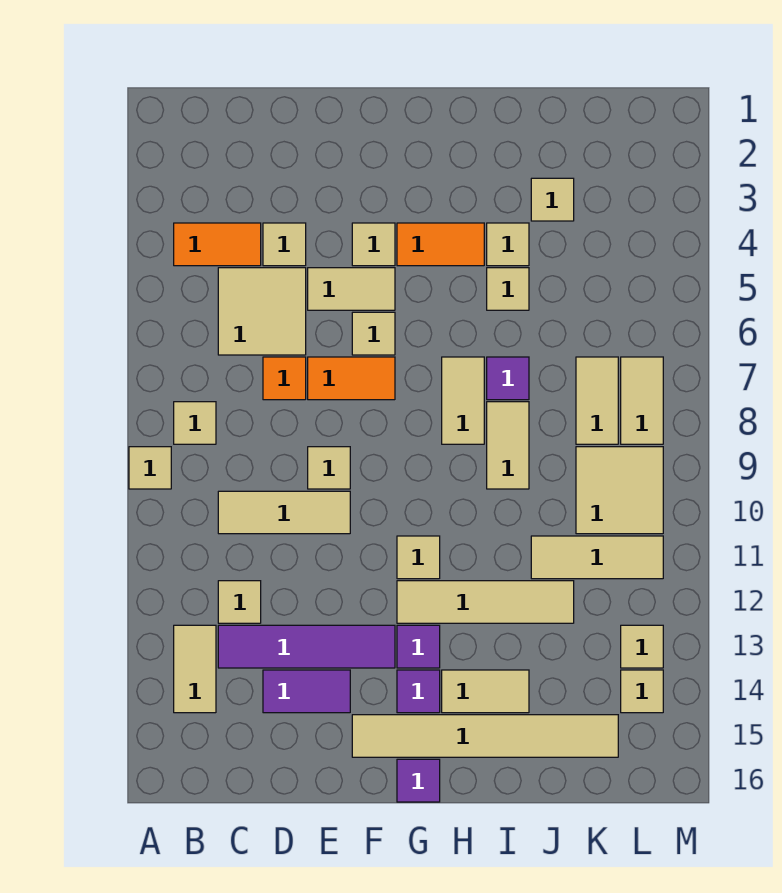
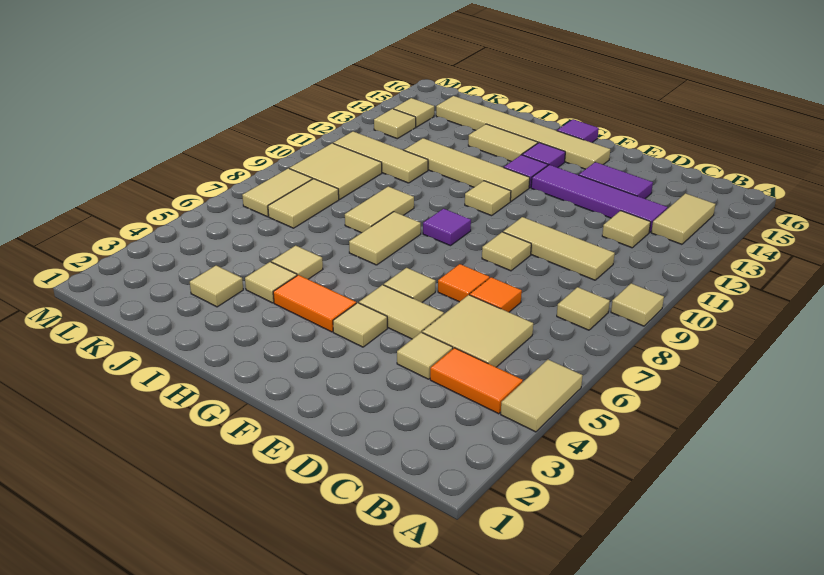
none -> tan 1x2 tile [501,360,583,432]
orange 1x2 tile [308,357,395,400] -> orange 1x1 tile [438,264,489,302]
purple 1x1 tile [487,357,529,400] -> purple 1x1 tile moved to [423,209,471,246]

